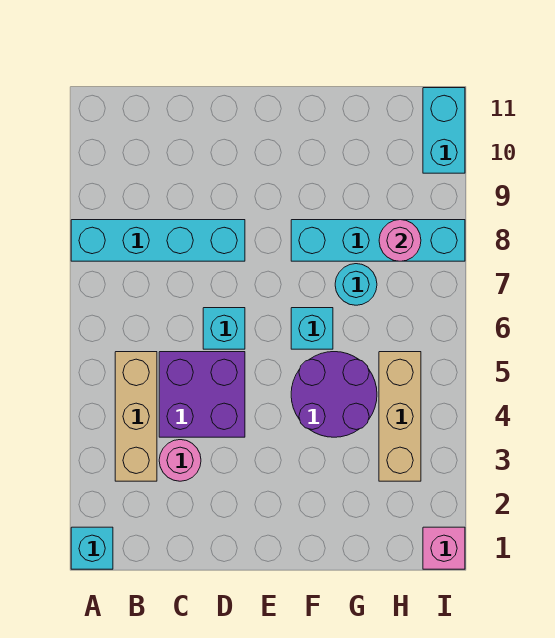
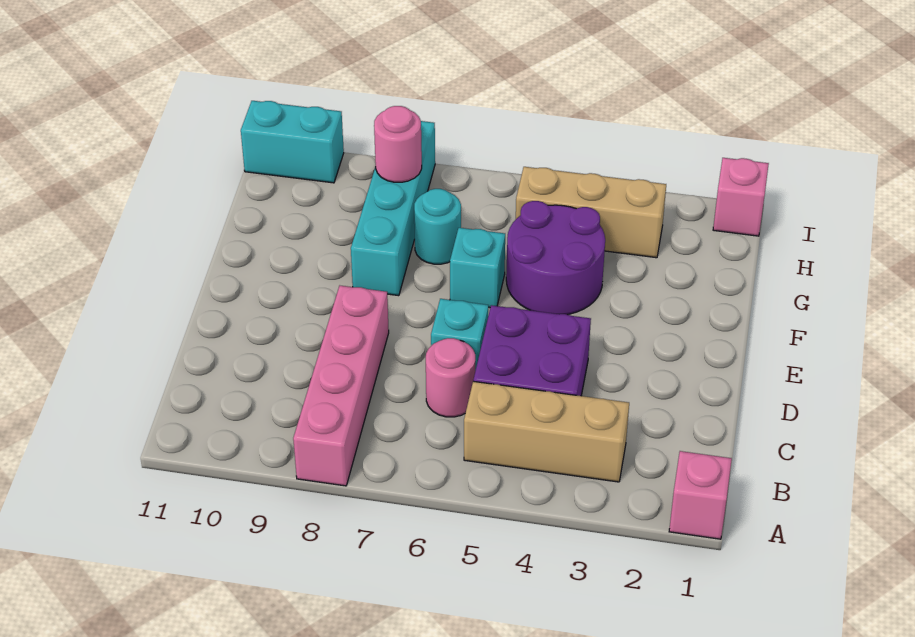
cyan 1x1 brick [71,527,113,569] -> pink 1x1 brick [669,451,732,539]
cyan 1x4 brick [71,220,245,261] -> pink 1x4 brick [293,286,389,486]
pink 1x1 round brick [159,440,201,481] -> pink 1x1 round brick moved to [426,338,475,417]

